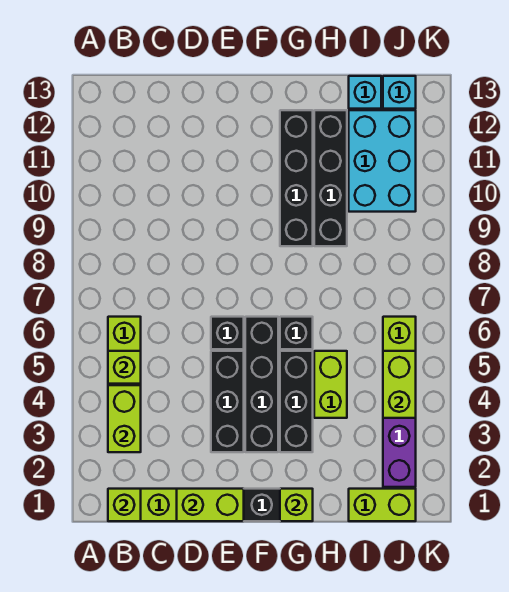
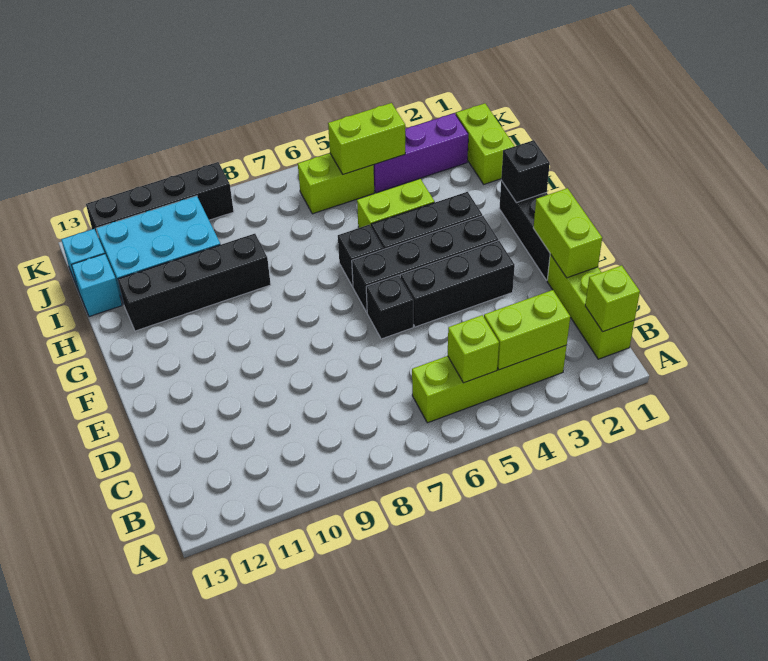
lime 1x1 brick [280,489,313,521] -> black 1x1 brick [501,140,550,203]
black 1x4 brick [280,110,313,246] -> black 1x4 brick moved to [86,162,234,236]

